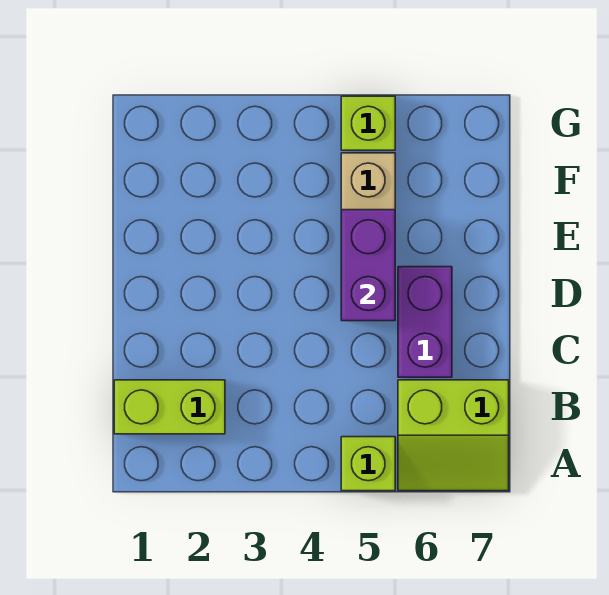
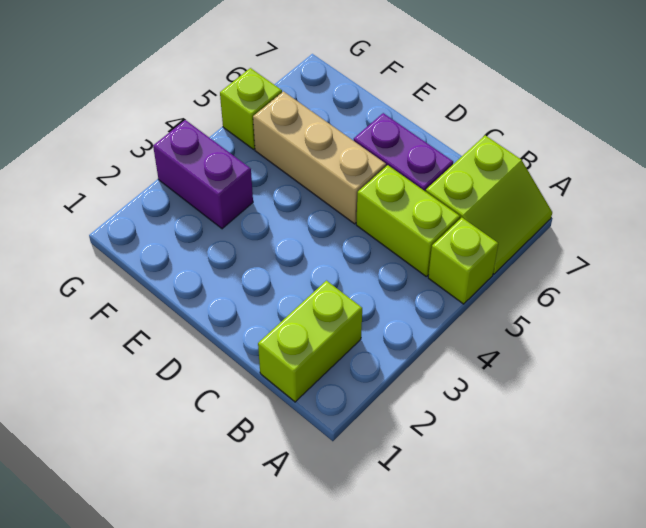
none -> lime 1x2 brick [356,165,460,276]
purple 1x2 brick [341,210,395,321] -> purple 1x2 brick moved to [153,120,253,229]

